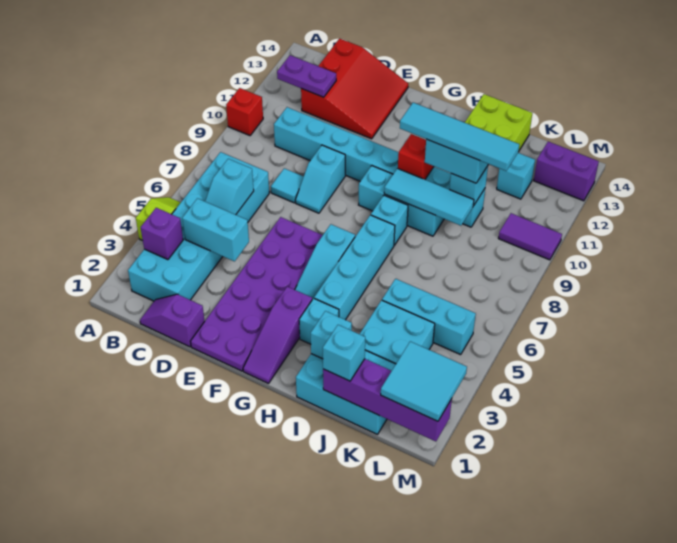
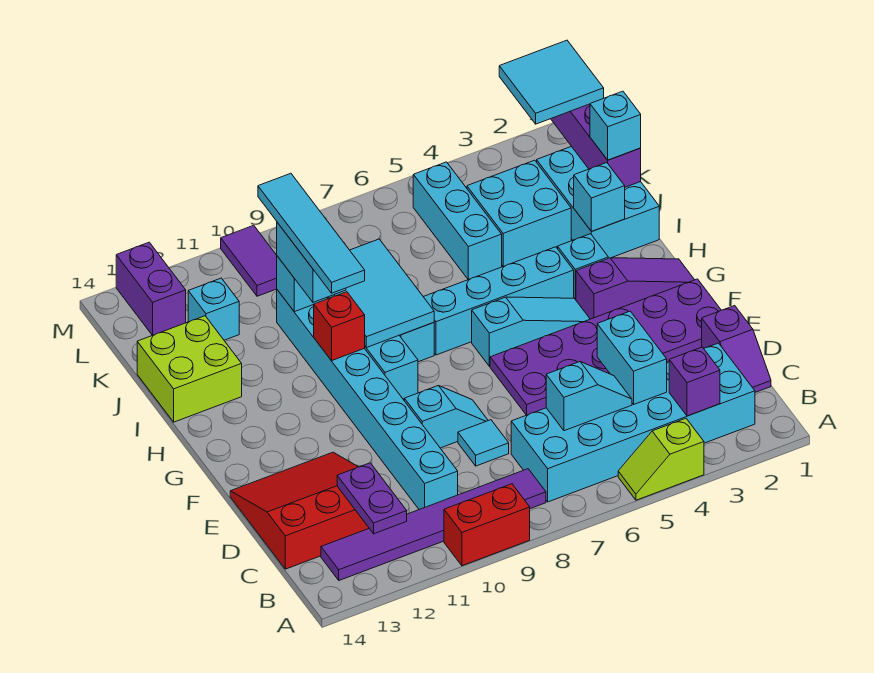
red 1x1 brick [226,88,263,136] -> red 1x2 brick [444,484,530,566]
none -> purple 1x6 tile [321,469,546,580]
cyan 1x3 tile [384,168,474,226] -> cyan 2x3 tile [328,239,434,348]

